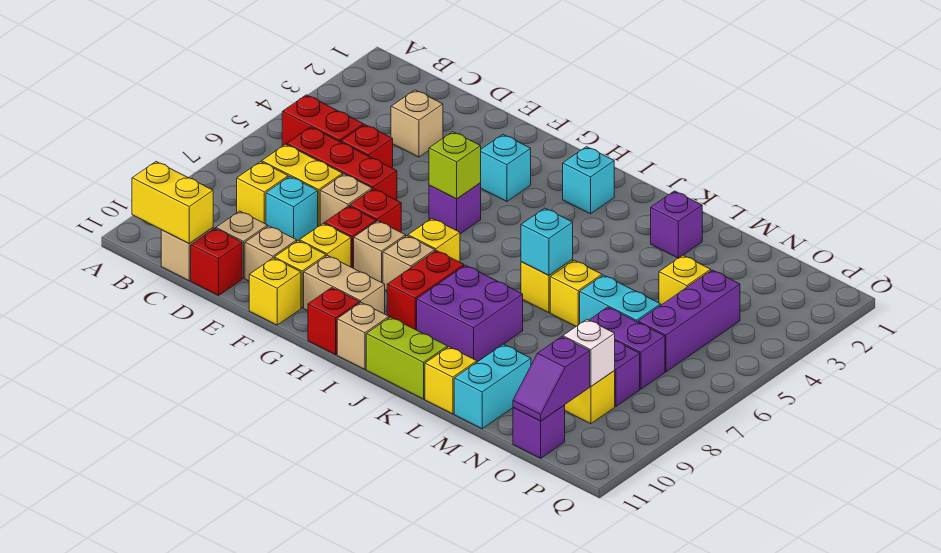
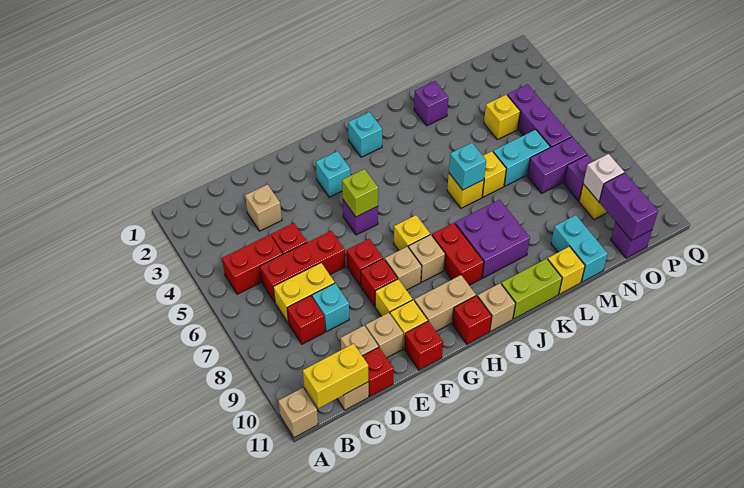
yellow 1x1 brick [237,162,288,224] -> red 1x1 brick [287,296,325,344]
tan 1x1 brick [320,174,372,225] -> tan 1x1 brick moved to [278,388,318,438]
yellow 1x1 brick [249,258,301,325] -> red 1x1 brick [405,321,443,370]
purple 1x2 slope [513,337,590,421] -> purple 1x2 brick [599,173,658,241]

